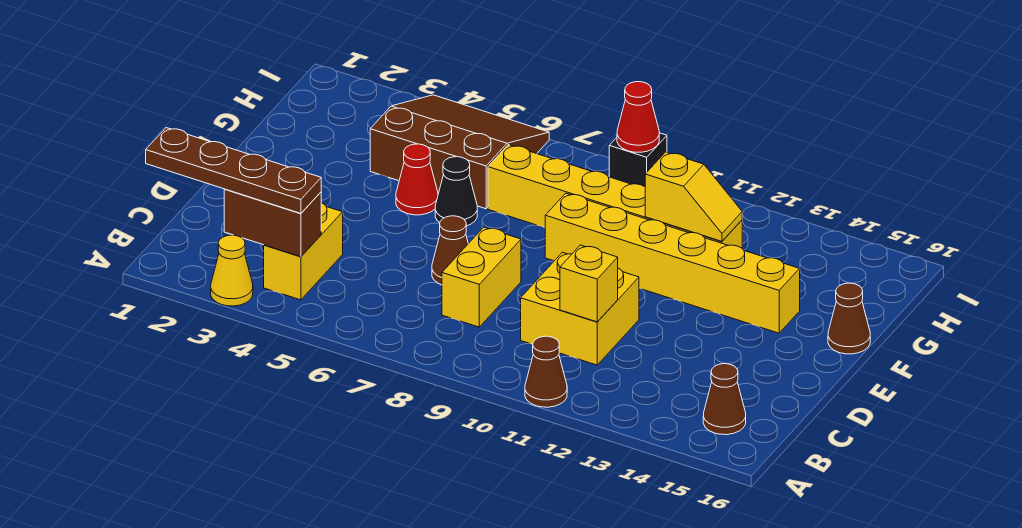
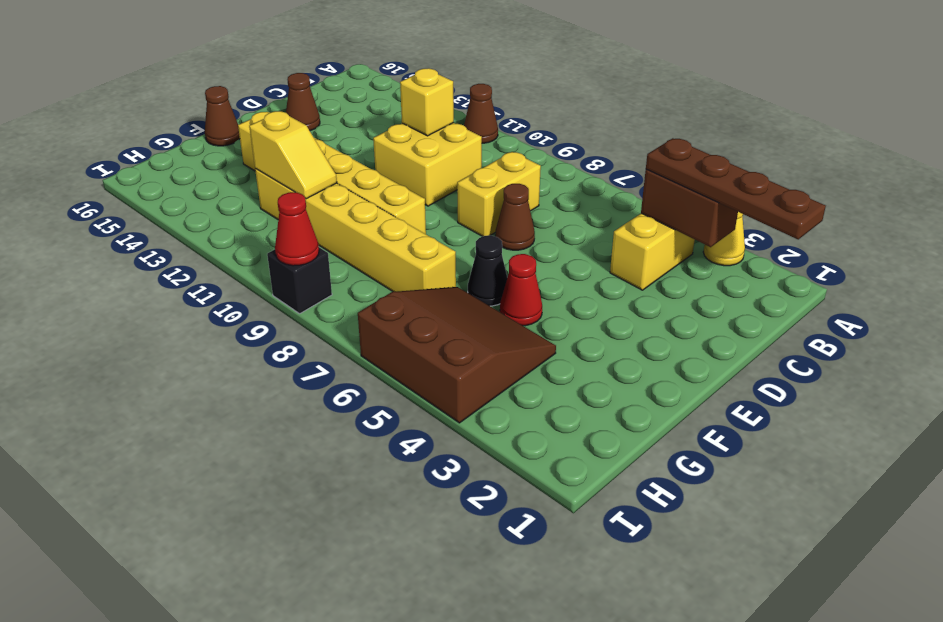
brown 1x1 cone [703,364,746,435] -> brown 1x1 cone moved to [286,73,320,131]
brown 3x3 slope [370,95,549,209] -> brown 3x3 slope turned to [358,287,556,423]
yellow 1x2 slope [645,152,742,241] -> yellow 1x2 slope turned to [249,111,337,199]

